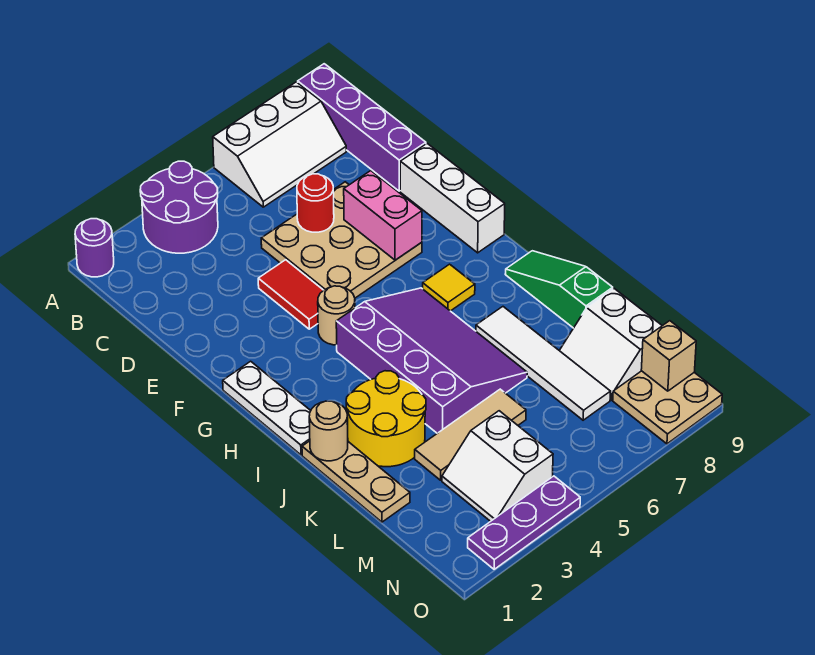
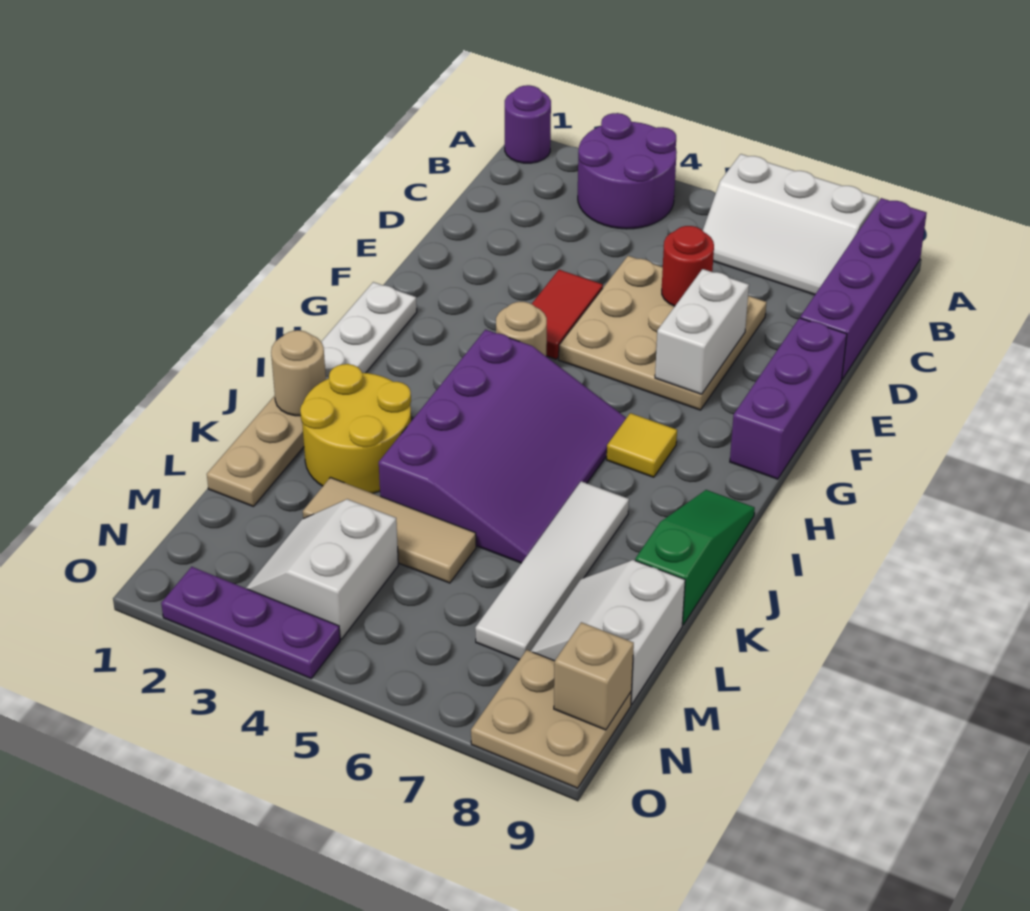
pink 1x2 brick [344,171,422,260] -> white 1x2 brick [655,269,749,394]
white 1x3 brick [400,144,505,253] -> purple 1x3 brick [730,318,847,479]

